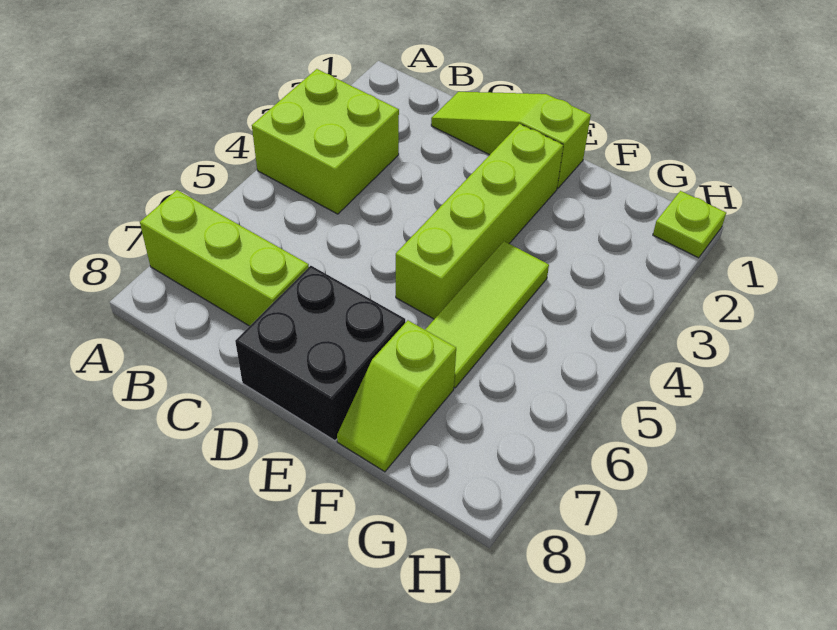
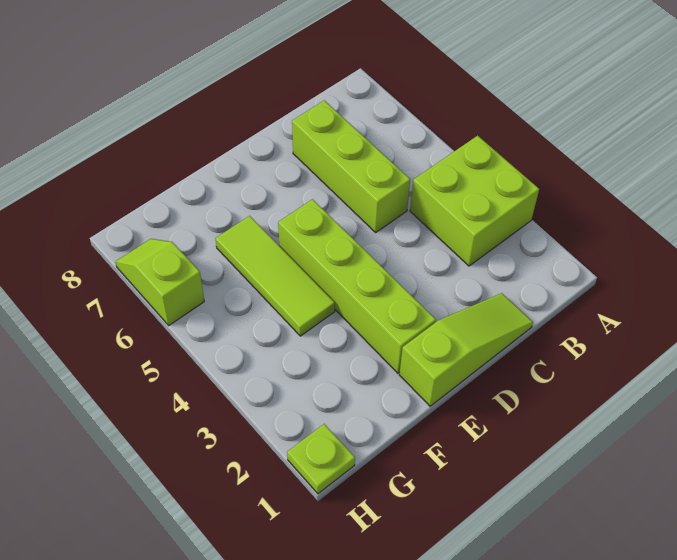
lime 1x3 brick [140,190,309,326] -> lime 1x3 brick turned to [292,100,410,232]
black 2x2 brick [235,266,405,441] -> none
lime 1x2 slope [337,320,456,472] -> lime 1x2 slope moved to [115,239,204,325]

